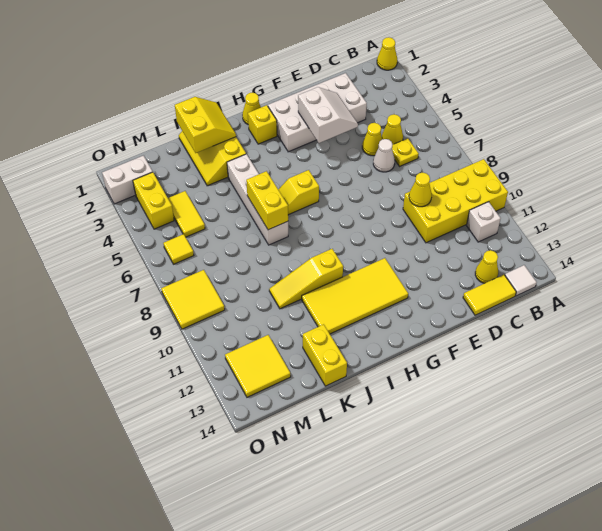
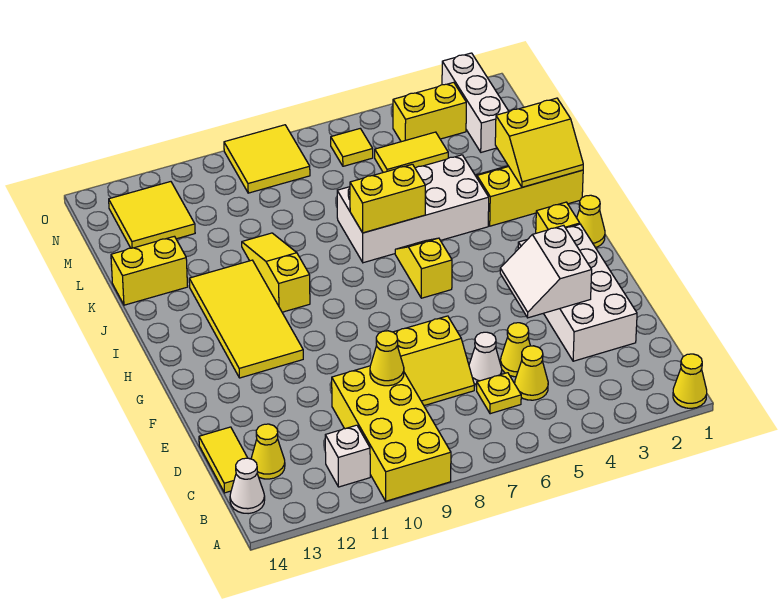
white 1x1 tile [505,265,537,296] -> white 1x1 cone [230,458,265,514]
none -> yellow 2x2 slope [394,316,475,406]
white 2x2 slope [298,87,358,143] -> white 2x2 slope turned to [500,225,592,318]
white 1x4 brick [227,154,288,245] -> white 2x4 brick [337,155,489,263]
white 1x2 brick [102,156,153,204] -> white 1x3 brick [442,53,509,152]

